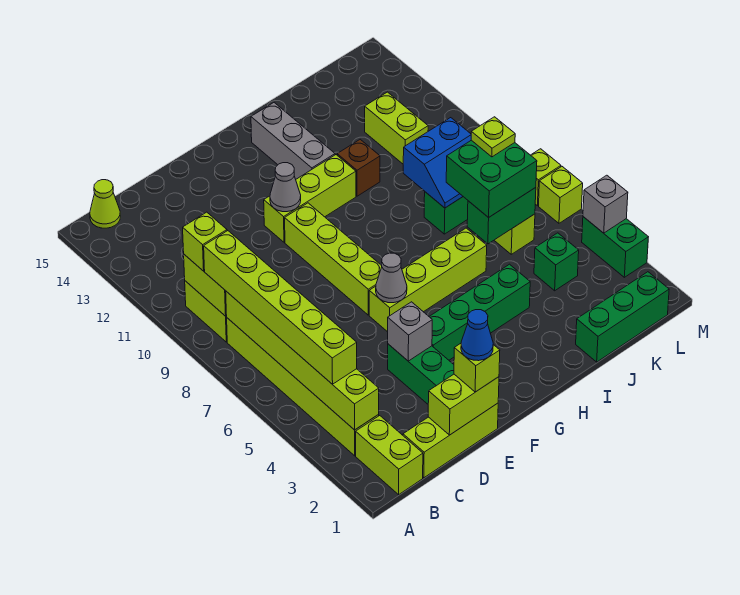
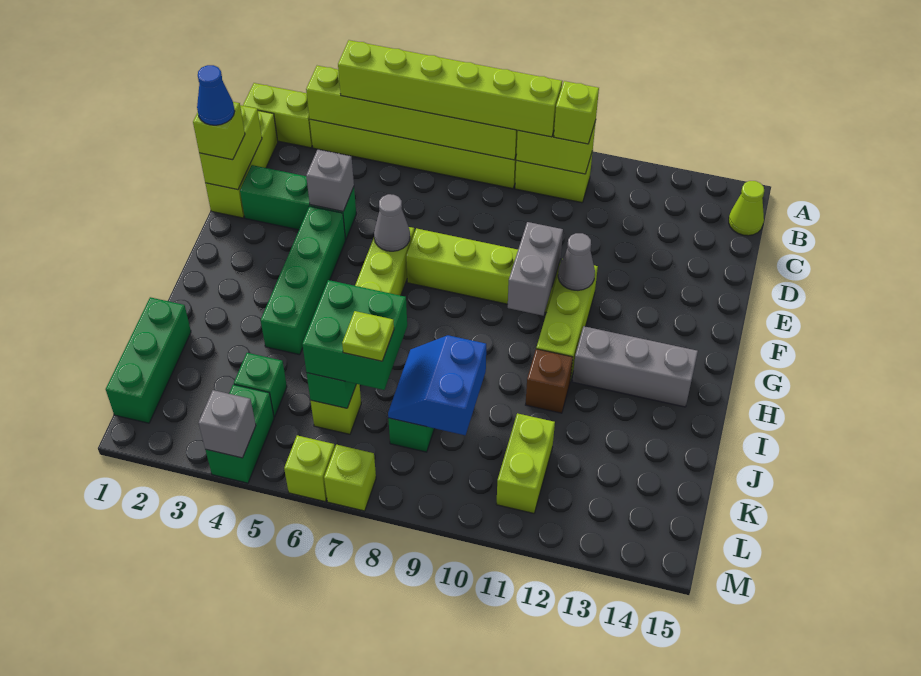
none -> grey 1x2 brick [508,222,563,316]
lime 1x2 brick [365,92,428,164] -> lime 1x2 brick turned to [496,413,555,513]
green 1x2 brick [582,217,648,277] -> green 1x2 brick turned to [205,385,274,483]

